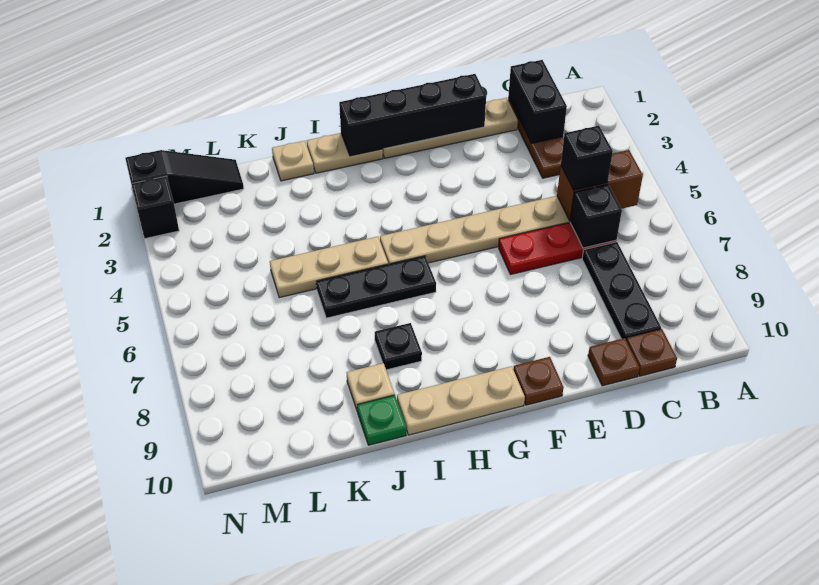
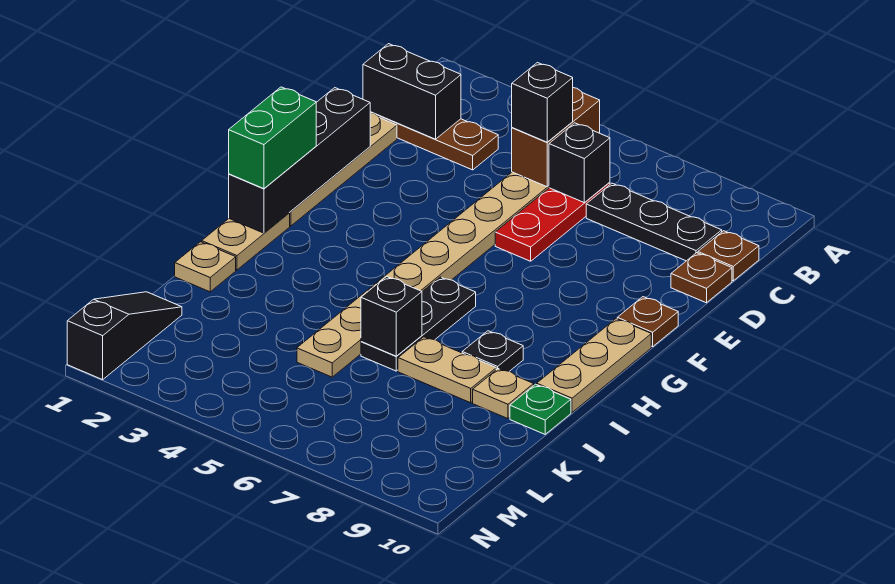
none -> green 1x2 brick [229,87,316,189]
none -> tan 1x2 plate [398,337,496,403]
black 1x1 brick [132,176,179,239] -> black 1x1 brick moved to [361,277,422,356]

